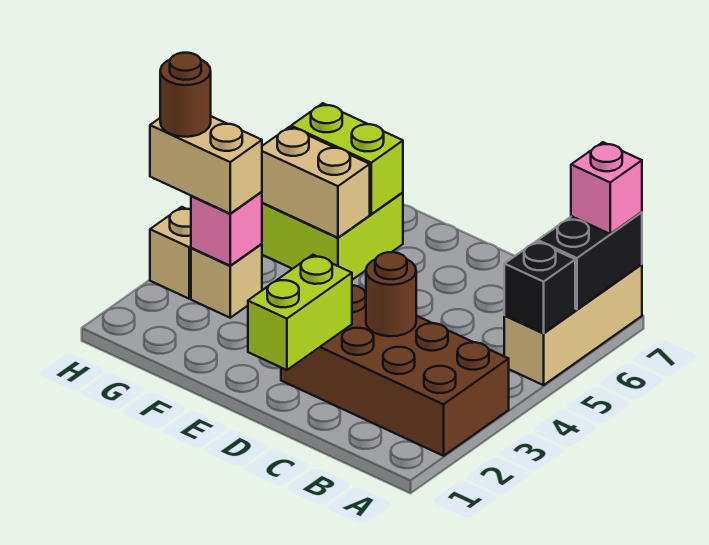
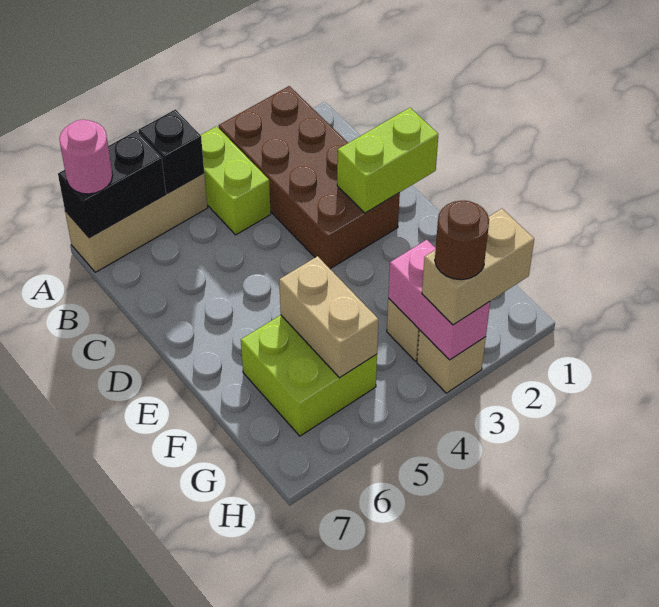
pink 1x1 brick [571,142,642,234] -> pink 1x1 round brick [59,120,113,194]
brown 1x1 round brick [366,252,416,336] -> none
lime 1x2 brick [291,103,403,214] -> lime 1x2 brick moved to [201,126,271,235]
pink 1x1 brick [191,192,262,266] -> pink 1x2 brick [388,240,490,360]
tan 1x2 brick [150,116,262,213] -> tan 1x2 brick turned to [422,209,534,325]

